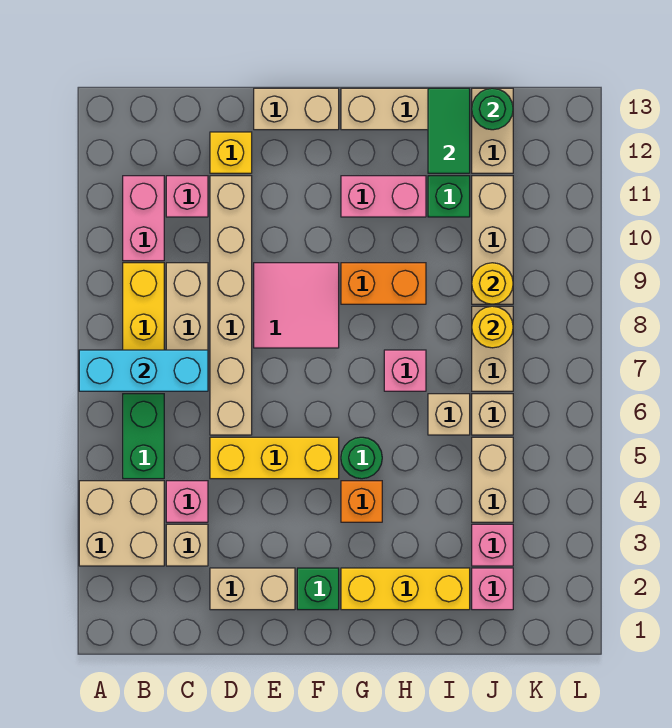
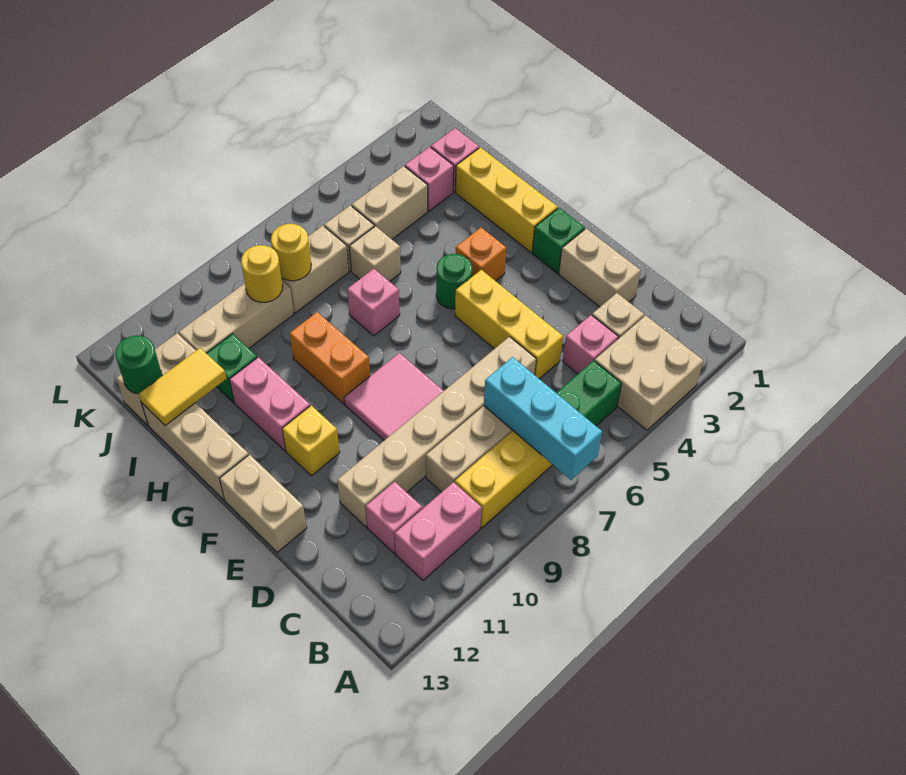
yellow 1x1 brick [210,132,252,173] -> yellow 1x1 brick moved to [282,406,340,476]
green 1x2 tile [428,88,470,173] -> yellow 1x2 tile [139,348,227,426]

